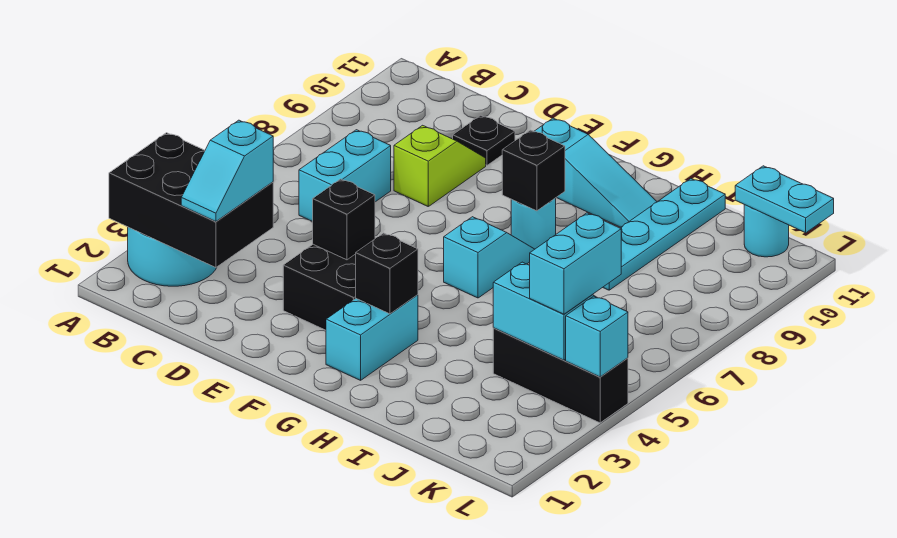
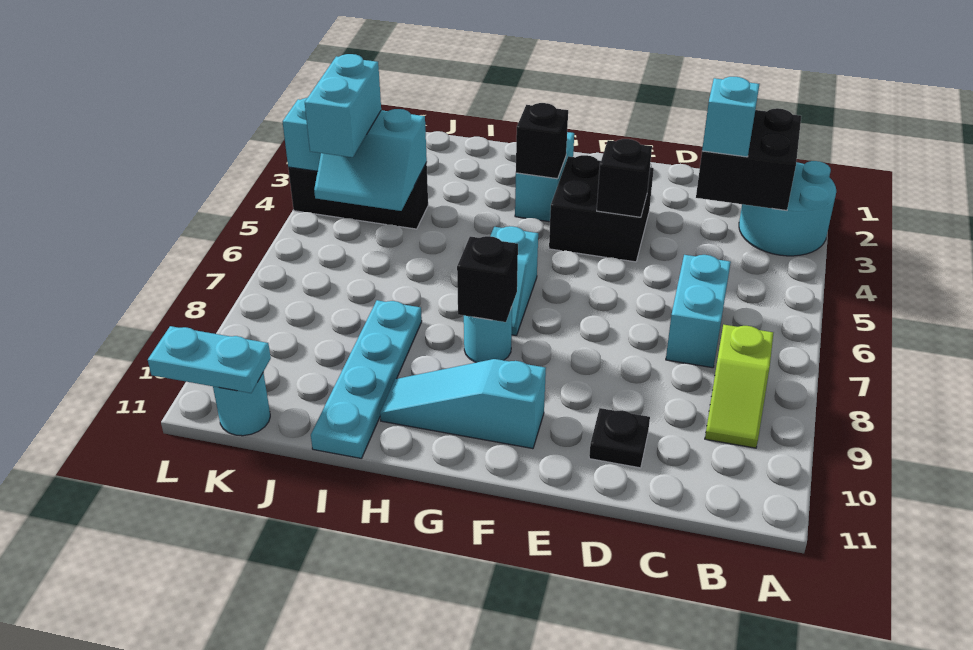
black 2x3 brick [109,133,273,268] -> black 2x2 brick [696,108,801,210]
lime 1x2 slope [394,125,486,206] -> lime 1x2 slope moved to [705,325,773,448]

